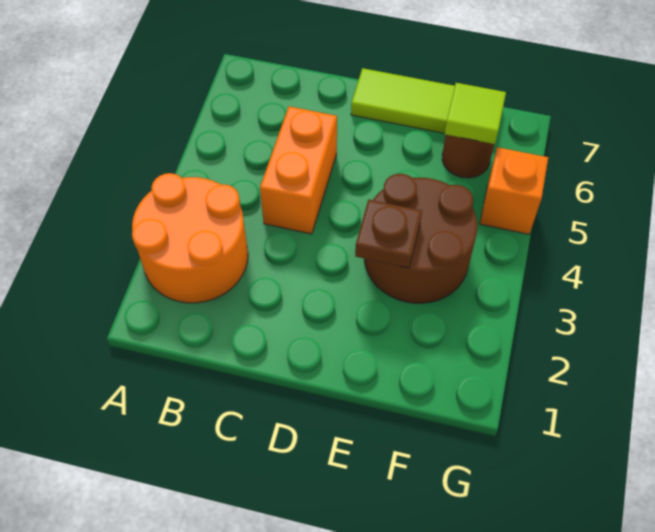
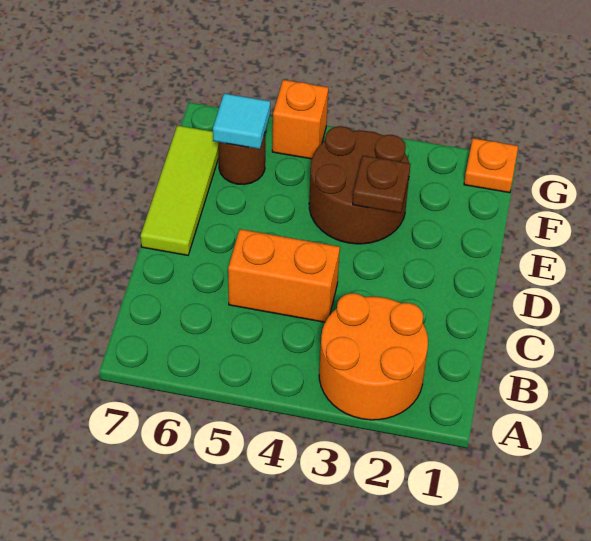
lime 1x1 tile [444,83,506,144] -> cyan 1x1 tile [213,93,270,149]
none -> orange 1x1 plate [464,138,518,193]

